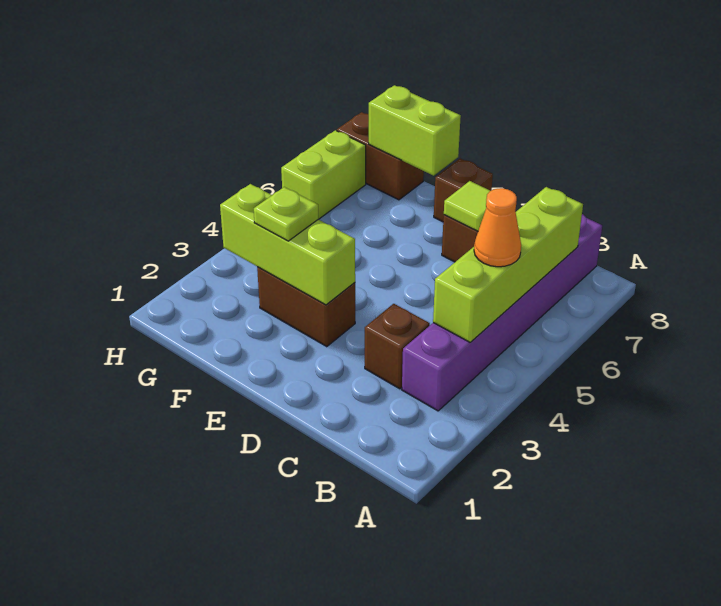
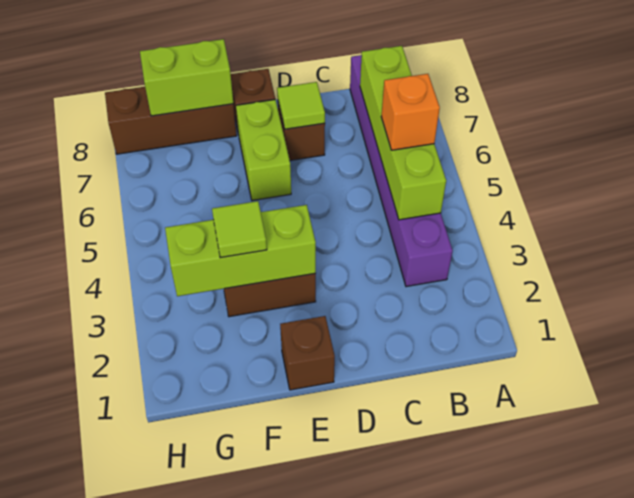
orange 1x1 cone [474,188,521,267] -> orange 1x1 brick [381,74,440,150]
brown 1x1 brick [365,304,430,389] -> brown 1x1 brick moved to [280,316,335,390]
lime 1x1 plate [254,187,319,241] -> lime 1x1 tile [212,201,267,258]
brown 1x2 brick [337,112,424,200] -> brown 1x3 brick [105,87,237,154]
lime 1x2 brick [281,130,366,219] -> lime 1x2 brick moved to [236,99,291,201]

